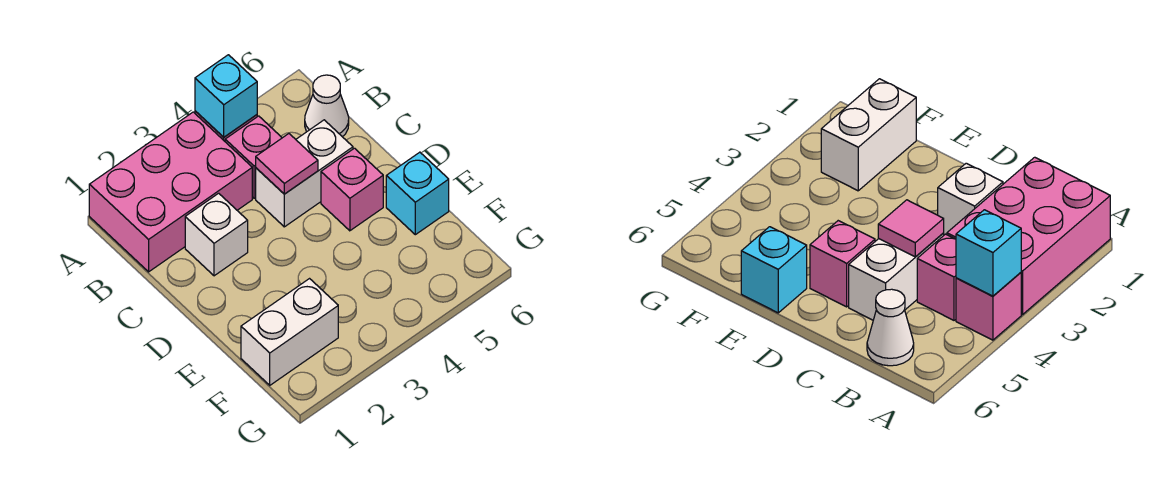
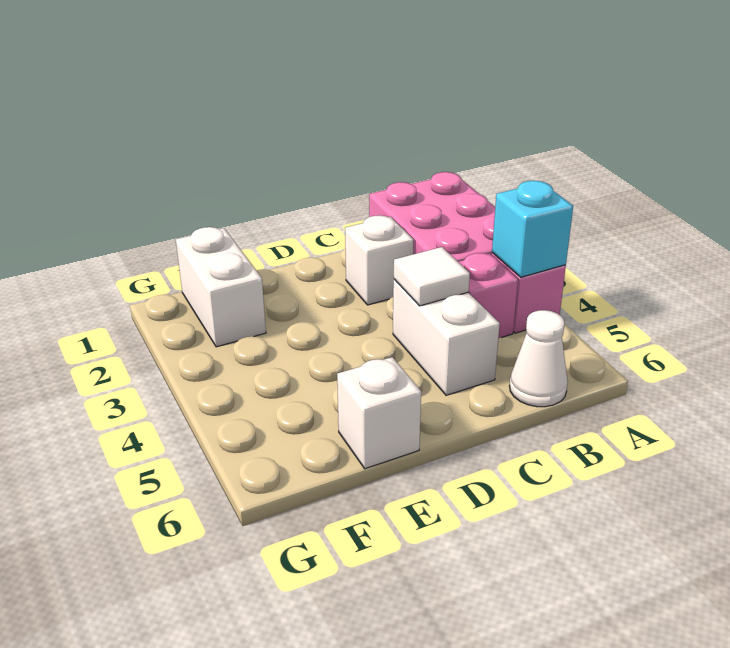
pink 1x1 tile [256,134,318,194] -> white 1x1 tile [394,247,470,306]
pink 1x1 brick [321,148,383,231] -> none
cyan 1x1 brick [386,152,449,235] -> white 1x1 brick [337,357,421,469]

